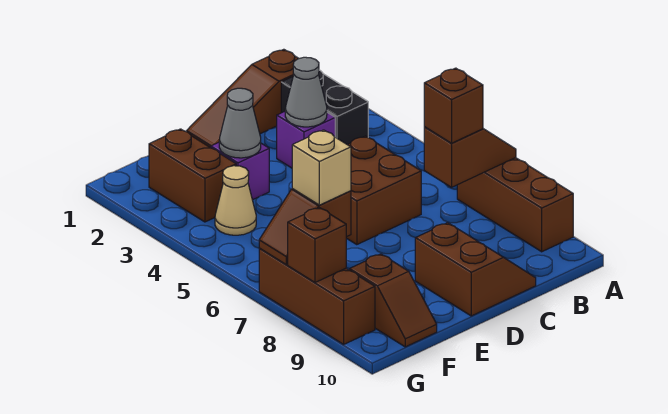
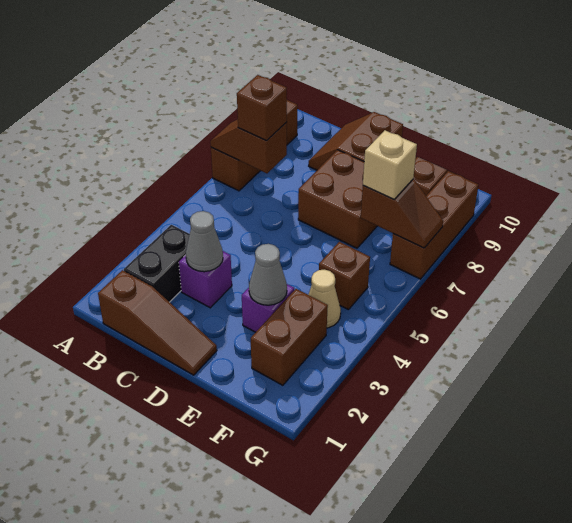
brown 2x2 brick [346,136,421,245] -> brown 2x2 brick moved to [298,150,377,248]
brown 1x1 brick [288,208,346,283] -> brown 1x1 brick moved to [319,242,370,310]

